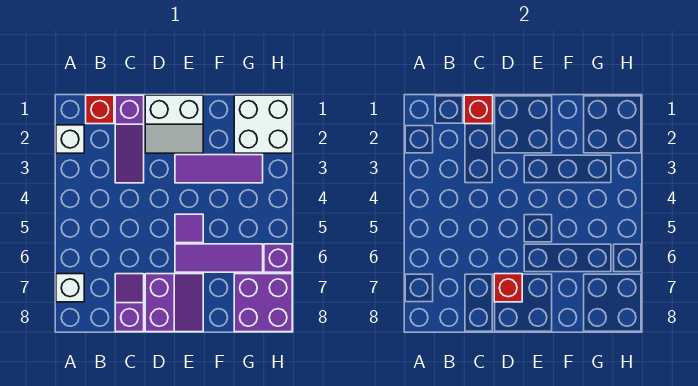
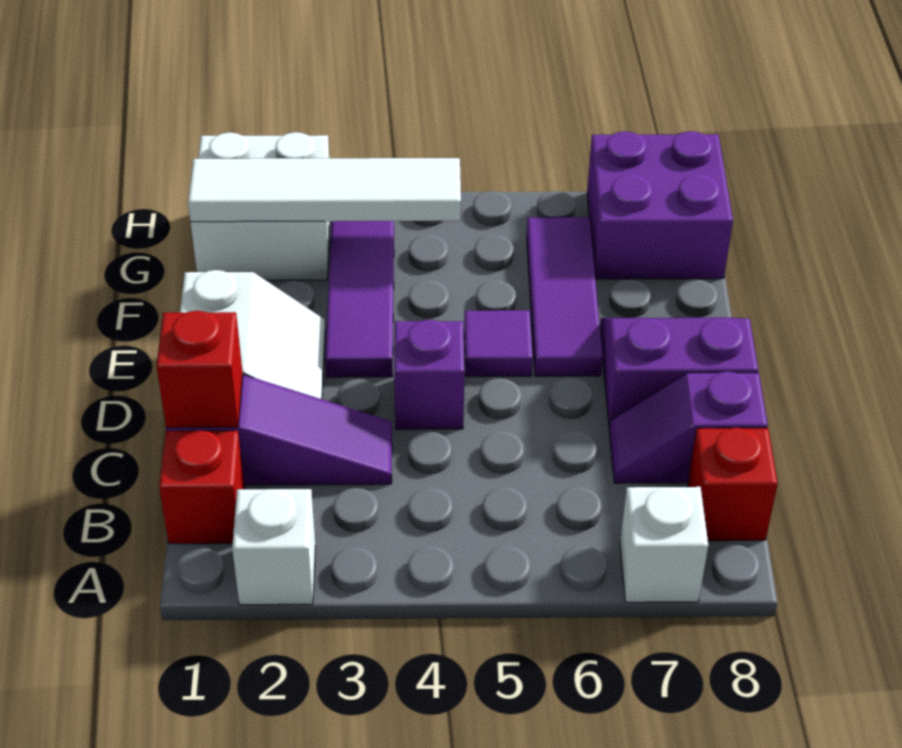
red 1x1 brick [494,274,522,302] -> red 1x1 brick moved to [688,428,778,541]
none -> white 1x4 tile [188,158,461,222]
purple 1x1 brick [264,244,292,272] -> purple 1x1 brick moved to [394,320,464,429]

